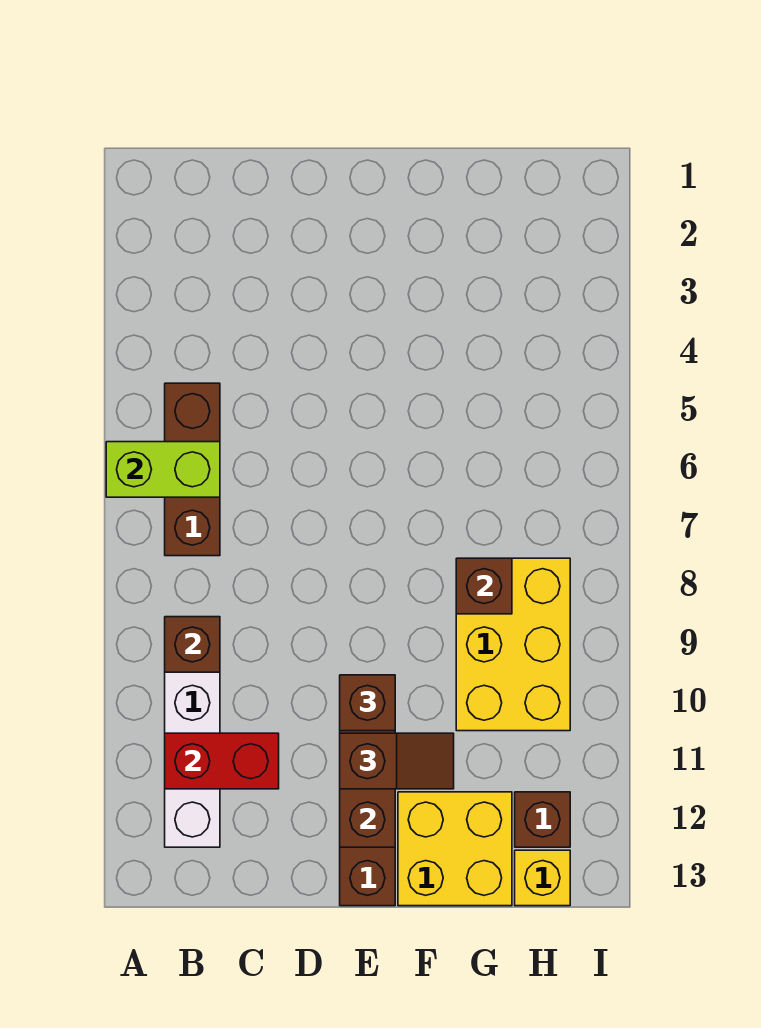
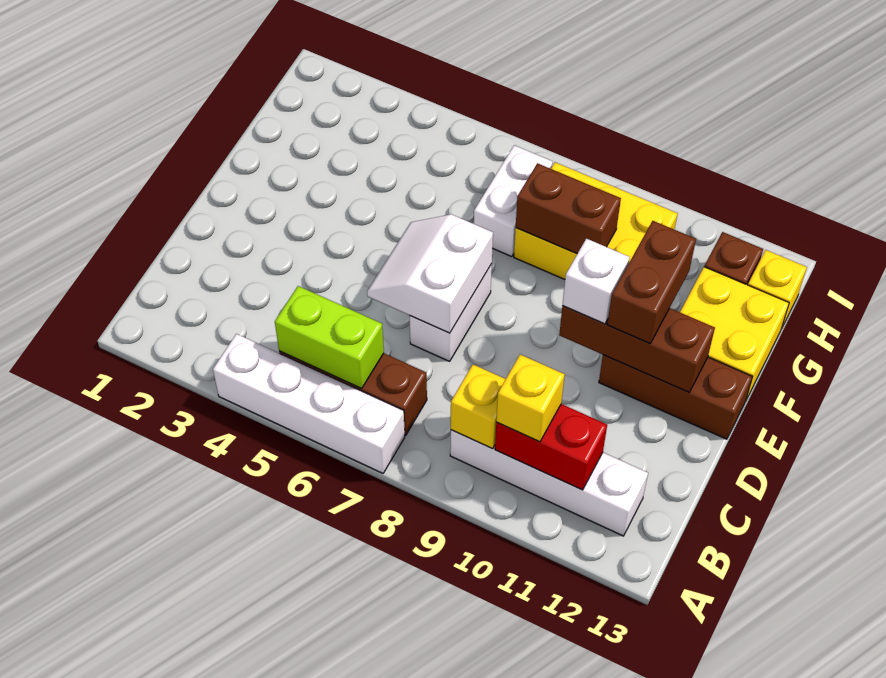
none -> white 1x4 brick [213,334,405,473]
lime 1x2 brick [106,442,220,497] -> lime 1x2 brick turned to [275,286,384,389]
brown 1x1 brick [165,617,220,672] -> yellow 1x1 brick [451,365,506,449]
none -> yellow 1x1 brick [496,355,565,442]
red 1x2 brick [165,733,279,789] -> red 1x2 brick turned to [495,404,607,490]
none -> white 2x2 slope [367,214,493,333]
none -> white 1x2 brick [410,264,492,361]
brown 1x1 brick [340,675,395,731] -> white 1x1 brick [562,239,630,324]
brown 1x2 slope [340,733,454,789] -> brown 1x2 brick [607,221,696,344]
none -> white 1x2 brick [474,145,553,257]
brown 1x1 brick [456,558,512,614] -> brown 1x2 brick [516,163,621,254]

